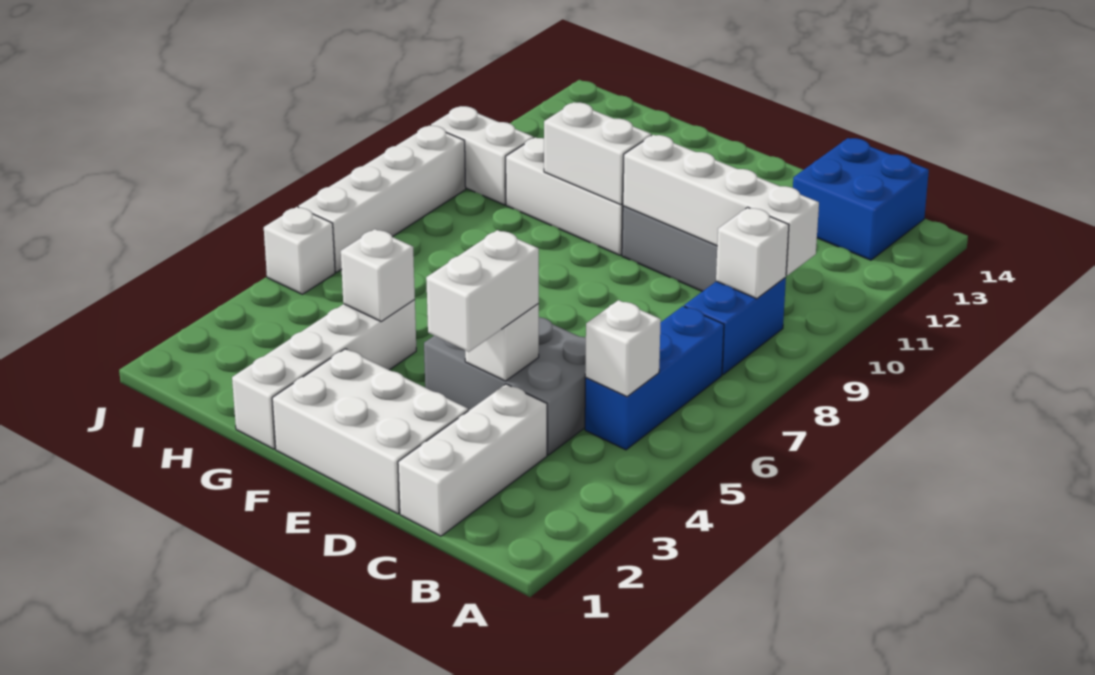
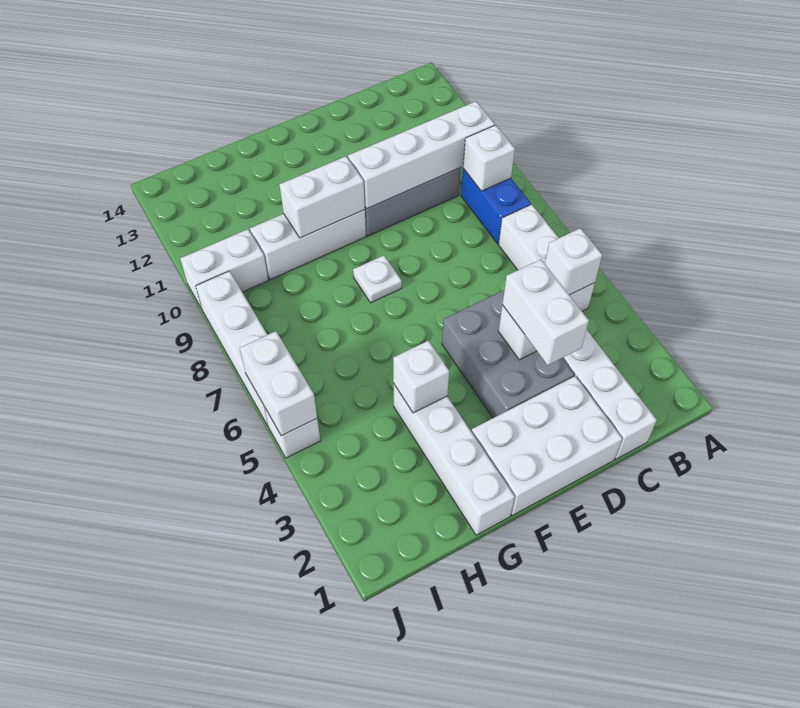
blue 1x3 brick [585,306,724,450] -> white 1x3 brick [499,205,595,311]
blue 2x2 brick [793,138,929,260] -> none
grey 2x3 brick [424,317,586,455] -> grey 2x3 brick turned to [442,290,574,418]
none -> white 1x1 plate [353,255,402,303]
none -> white 1x2 brick [240,331,317,436]

